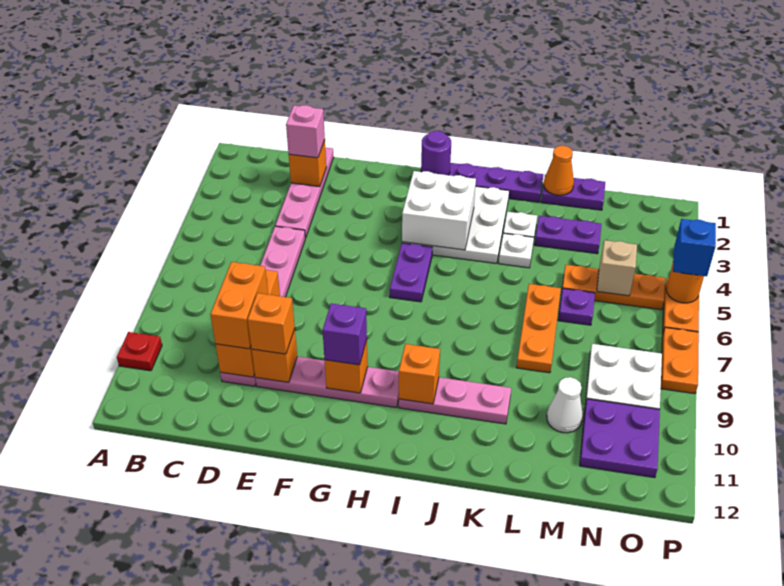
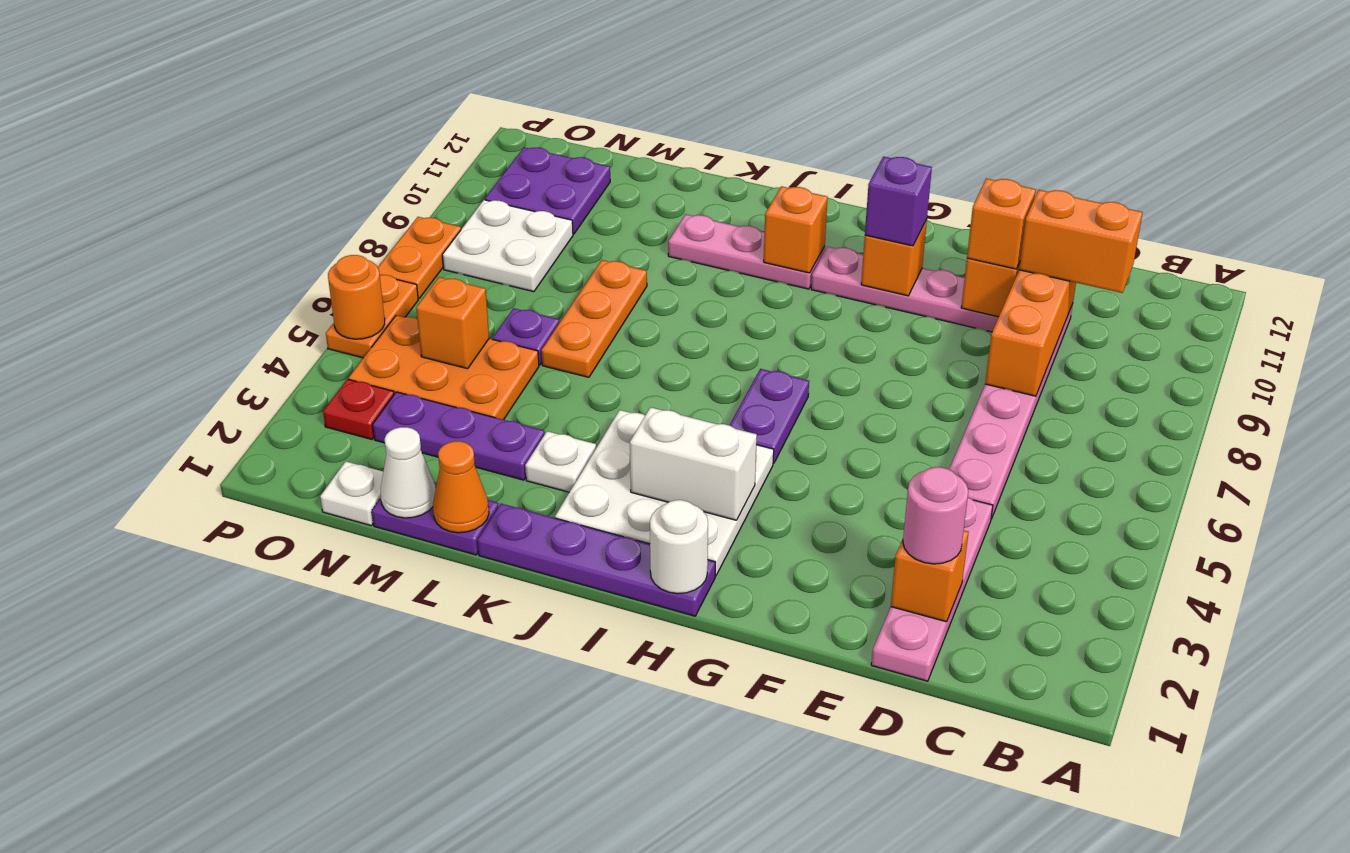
red 1x1 plate [117,332,162,371] -> red 1x1 plate moved to [323,379,394,439]
pink 1x1 brick [286,105,325,158] -> pink 1x1 round brick [903,467,968,564]
orange 1x2 brick [210,262,268,349] -> orange 1x2 brick turned to [1019,190,1143,293]
purple 1x1 round brick [421,131,451,175] -> white 1x1 round brick [650,500,708,594]
white 2x2 brick [402,171,476,250] -> white 1x2 brick [630,407,757,520]
white 1x1 plate [499,233,534,268] -> white 1x1 plate moved to [320,461,383,526]
purple 1x2 plate [535,216,601,254] -> purple 1x3 plate [373,392,545,480]
orange 1x3 plate [562,265,665,310] -> orange 2x3 plate [349,315,539,420]
white 1x1 cone [547,377,583,433] -> white 1x1 cone moved to [381,427,436,518]
tan 1x1 brick [597,240,637,296] -> orange 1x1 brick [416,277,489,369]
blue 1x1 brick [673,219,716,276] -> none

